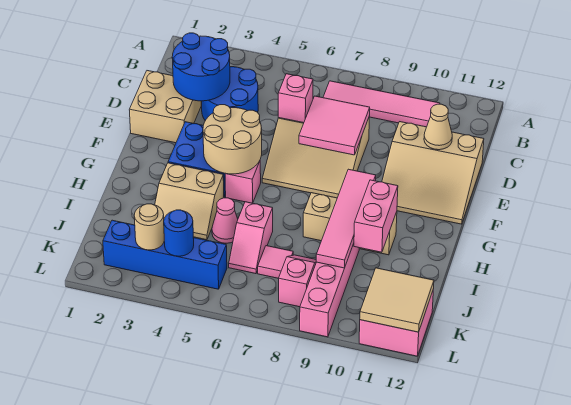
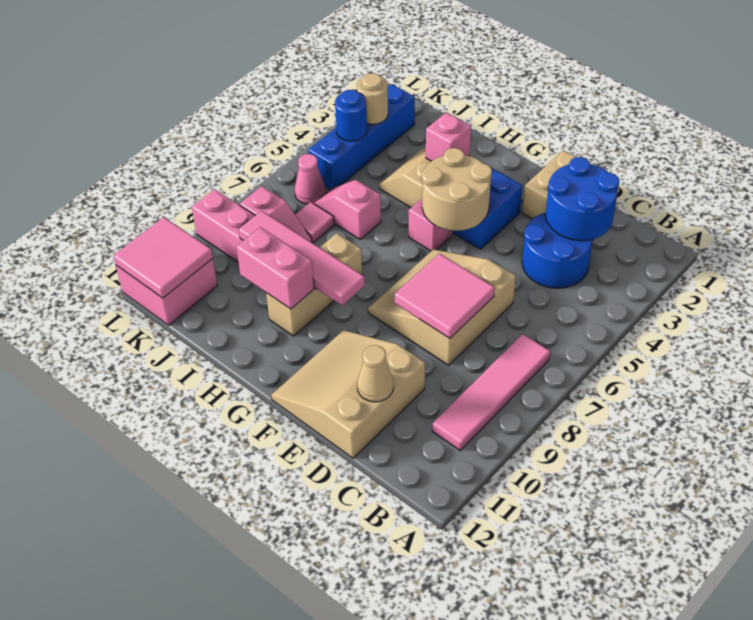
pink 1x1 brick [278,74,313,123] -> pink 1x1 brick moved to [426,112,471,161]
pink 1x1 cone [212,198,238,243] -> pink 1x1 cone moved to [295,154,326,204]
tan 2x2 tile [360,268,434,332] -> pink 2x2 tile [113,217,213,298]

